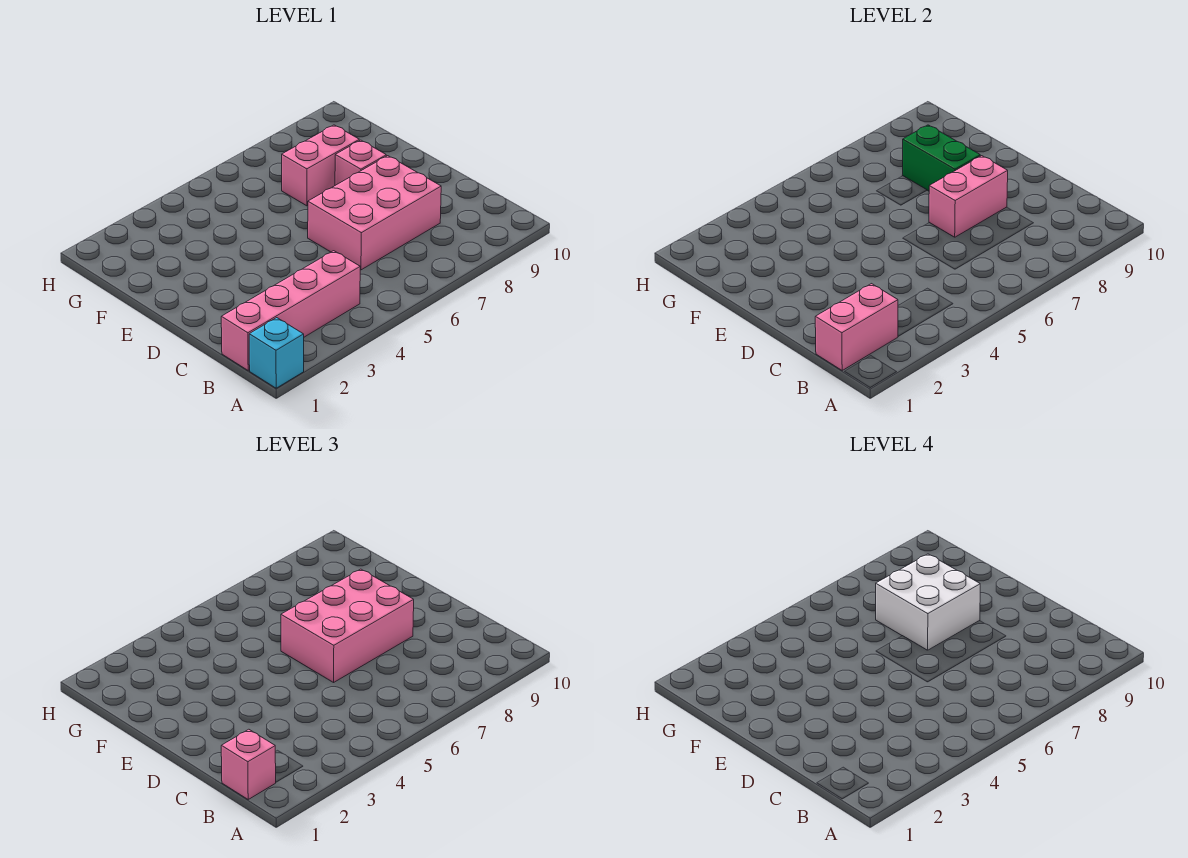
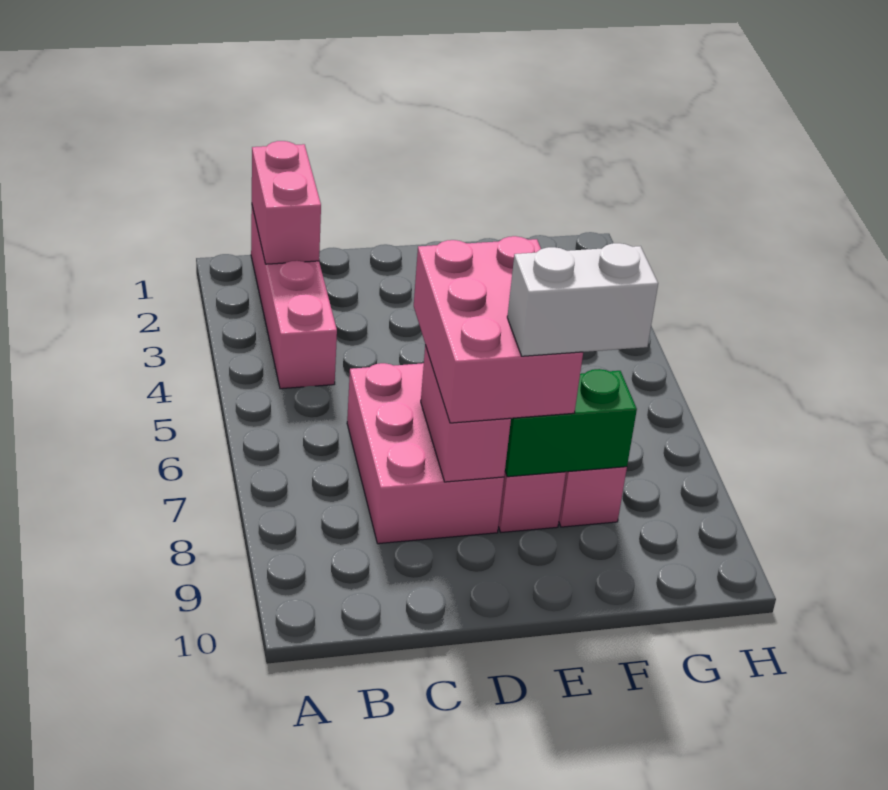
cyan 1x1 brick [249,318,304,388] -> none
pink 1x1 brick [221,729,276,799] -> none
white 2x2 brick [876,554,980,650] -> white 1x2 brick [507,243,658,356]

